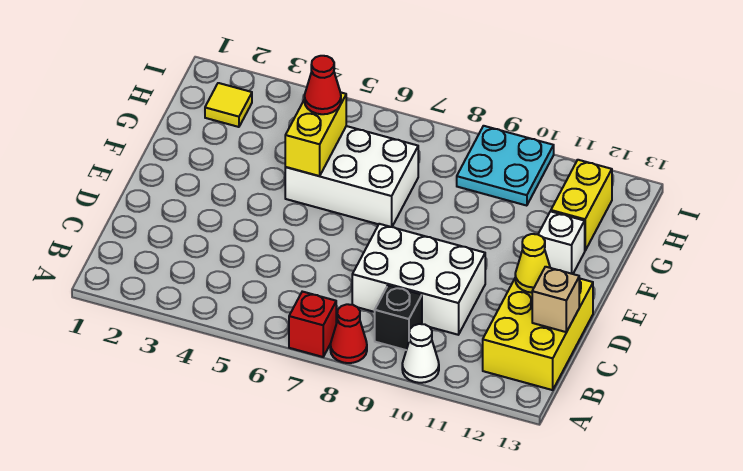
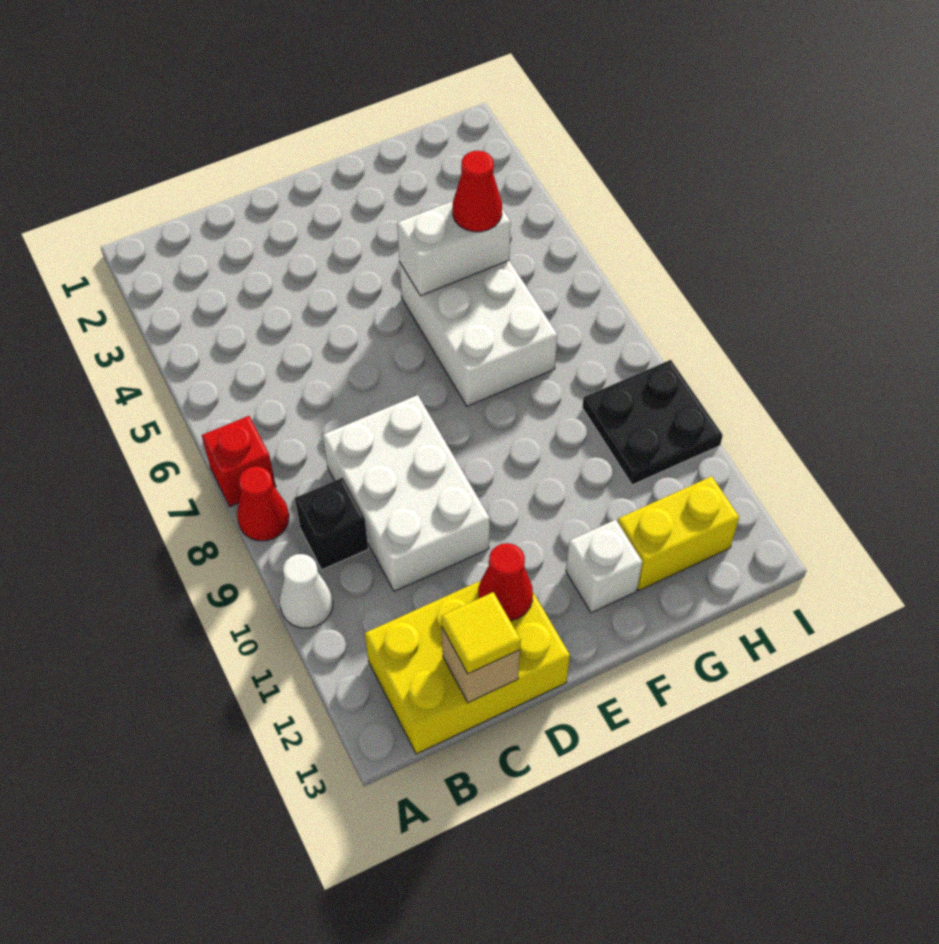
yellow 1x1 cone [515,234,550,293] -> red 1x1 cone [478,543,533,621]
yellow 1x2 brick [285,93,346,176] -> white 1x2 brick [397,201,511,296]
yellow 1x1 tile [205,83,252,127] -> yellow 1x1 tile moved to [441,592,521,674]
cyan 2x2 plate [457,126,554,206] -> black 2x2 plate [582,360,723,485]

